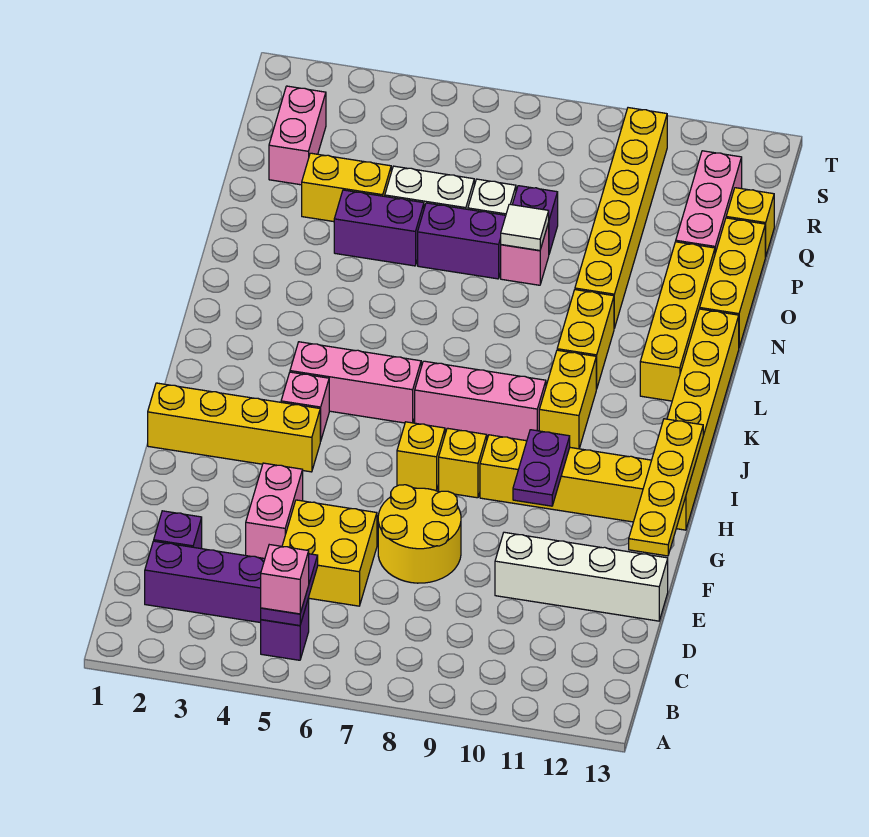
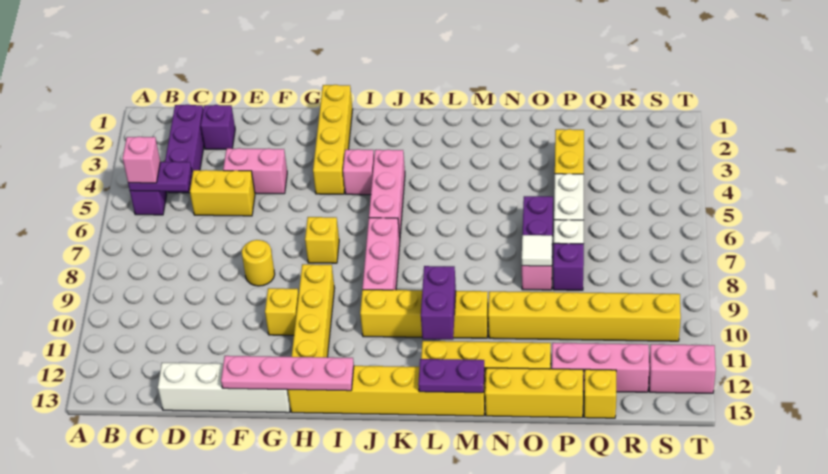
yellow 2x2 brick [282,500,377,606] -> yellow 1x2 brick [190,170,255,216]
yellow 2x2 round brick [378,485,461,583] -> yellow 1x1 round brick [242,240,275,286]
white 1x4 brick [495,532,668,621] -> white 1x4 brick turned to [158,363,290,413]
yellow 1x4 plate [629,419,703,556] -> pink 1x4 plate [221,356,354,391]
purple 1x2 plate [513,430,570,506] -> purple 1x2 plate moved to [418,359,484,393]
yellow 1x1 brick [439,428,487,498] -> yellow 1x1 brick moved to [265,288,299,335]
purple 1x2 brick [334,190,424,266] -> purple 1x2 brick moved to [421,266,456,340]
pink 1x2 brick [269,86,326,185] -> pink 1x2 brick moved to [649,344,716,393]

